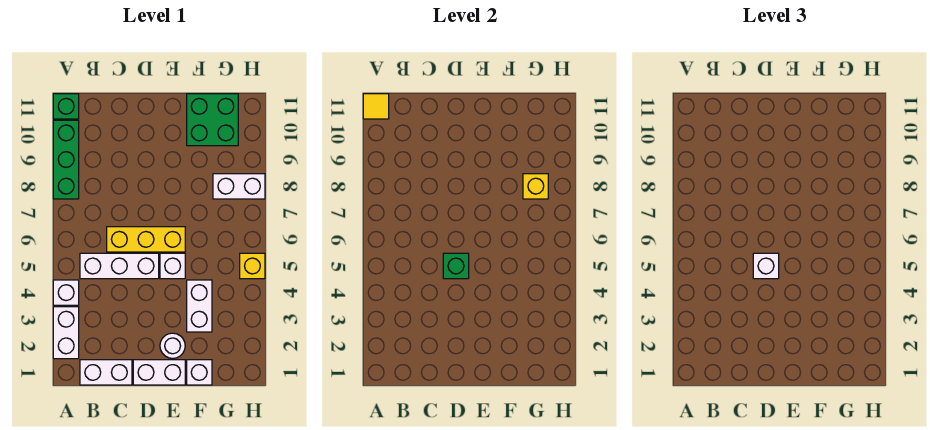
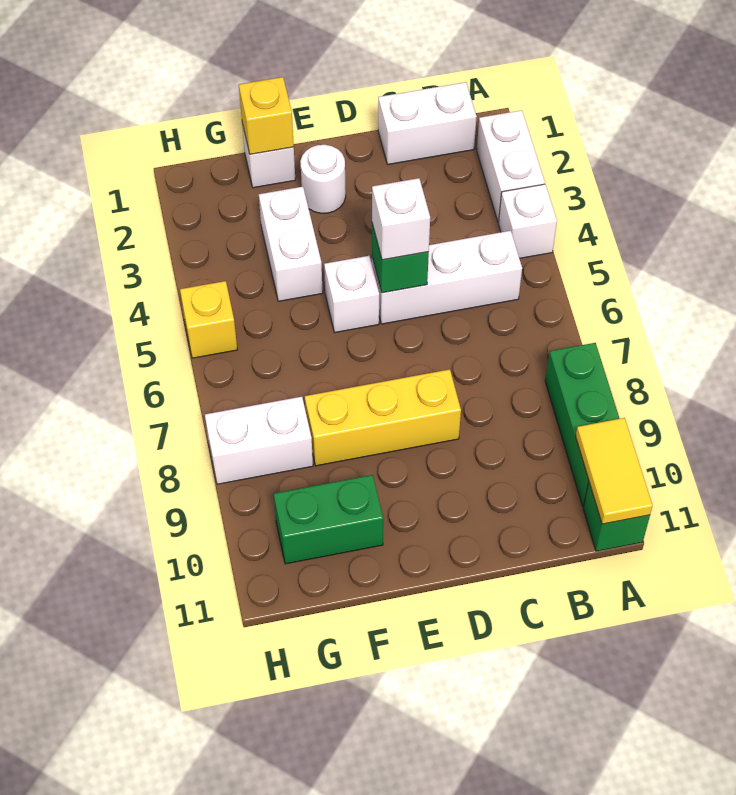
yellow 1x1 tile [363,94,389,119] -> yellow 1x2 tile [576,418,653,524]
yellow 1x3 brick [107,227,185,252] -> yellow 1x3 brick moved to [305,369,461,466]
white 1x2 brick [133,360,185,385] -> none
green 2x2 brick [187,94,238,146] -> green 1x2 brick [274,475,383,564]
yellow 1x1 brick [523,174,548,199] -> yellow 1x1 brick moved to [239,77,294,154]

